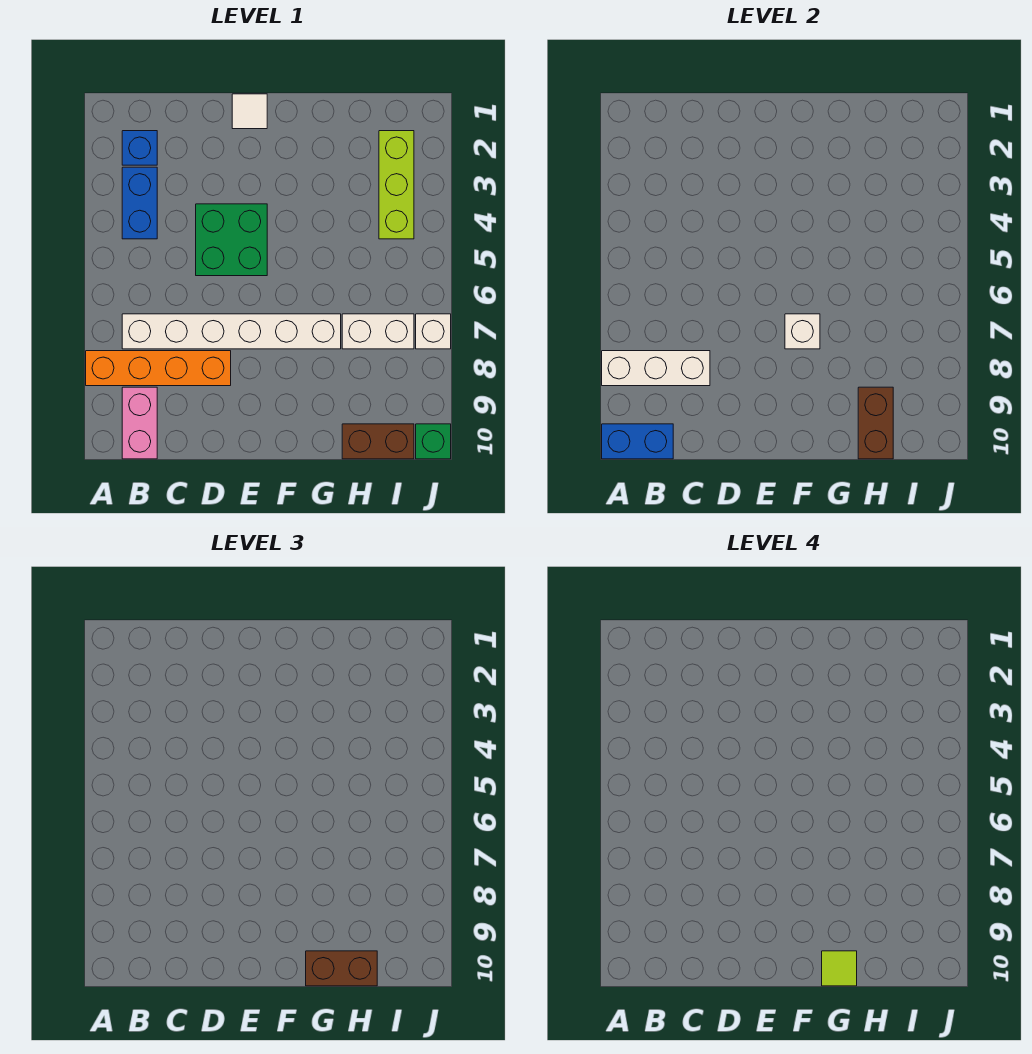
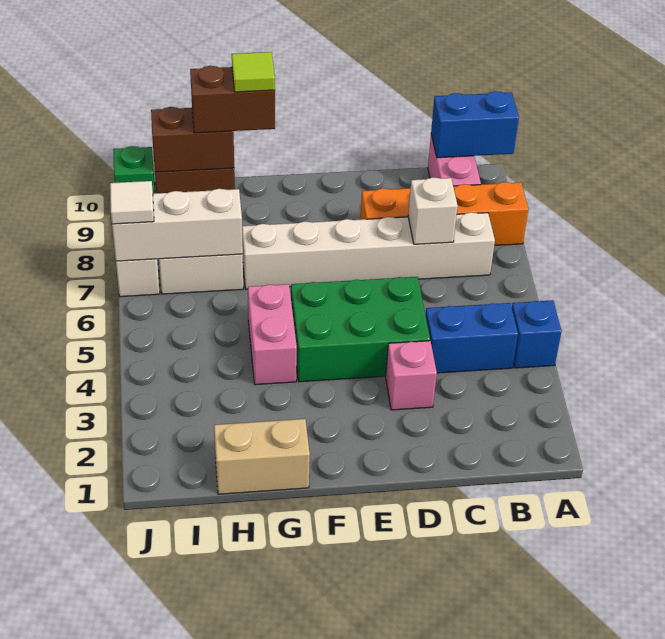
white 1x3 brick [602,351,710,386] -> white 1x3 brick moved to [112,189,243,261]
blue 1x1 brick [122,131,157,165] -> blue 1x1 brick moved to [512,300,562,368]
blue 1x2 brick [122,167,157,239] -> blue 1x2 brick turned to [426,303,518,373]
none -> pink 1x1 brick [386,341,437,410]
green 2x2 brick [196,204,267,276] -> green 2x3 brick [291,277,430,382]
white 1x1 tile [232,94,267,129] -> white 1x1 tile moved to [110,181,154,224]
white 1x1 brick [785,314,820,349] -> white 1x1 brick moved to [408,177,458,244]
none -> tan 1x2 brick [214,419,310,494]
none -> pink 1x2 brick [248,284,297,385]
brown 1x2 brick [858,387,893,459] -> brown 1x2 brick turned to [151,107,234,172]
lime 1x3 brick [379,131,414,239] -> none

